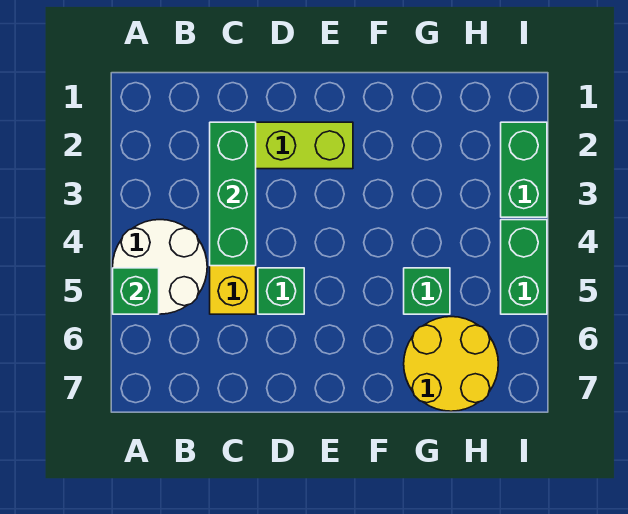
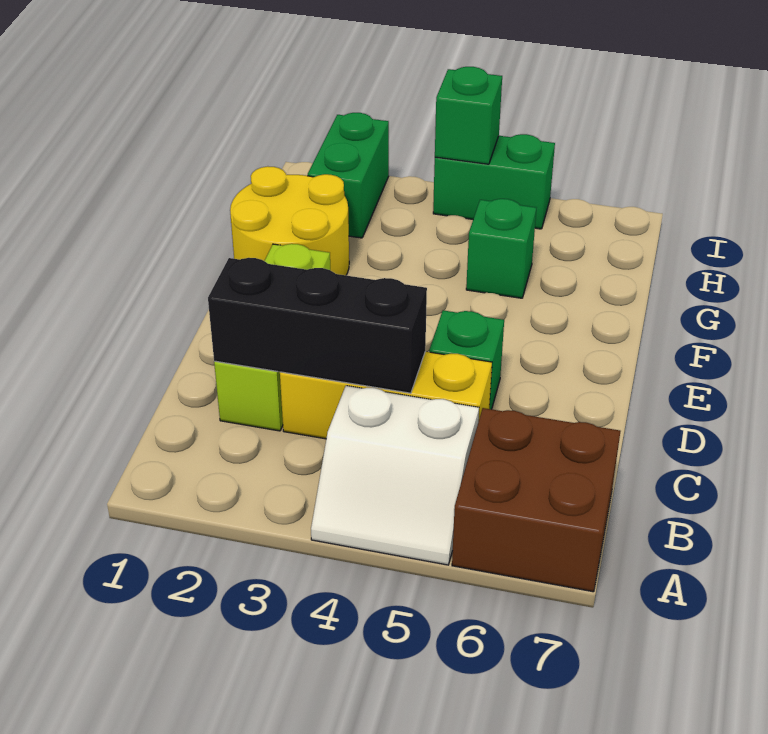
white 2x2 round brick [113,220,207,314] -> white 2x2 slope [311,386,479,565]
green 1x1 brick [113,268,159,314] -> green 1x1 brick moved to [435,67,502,164]
none -> brown 2x2 brick [452,408,620,592]
green 1x3 brick [210,122,256,266] -> black 1x3 brick [208,258,427,393]
yellow 2x2 round brick [404,317,498,411] -> yellow 2x2 round brick moved to [230,166,349,275]
green 1x2 brick [501,122,547,217] -> green 1x2 brick turned to [308,113,389,238]

